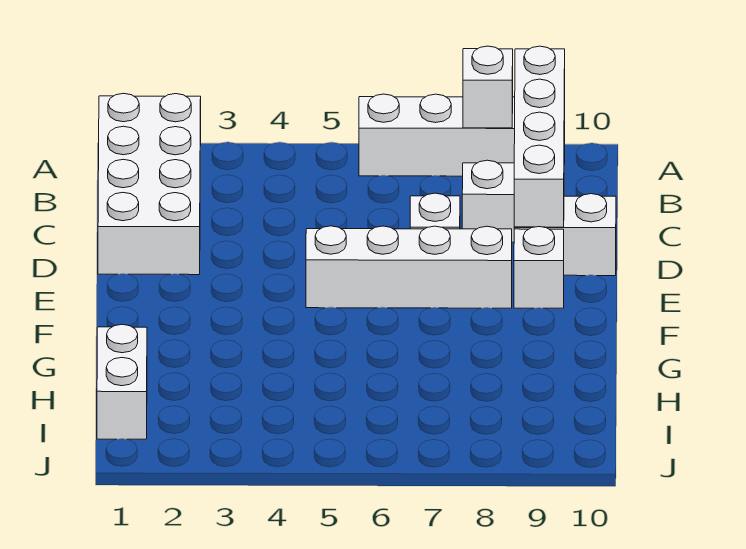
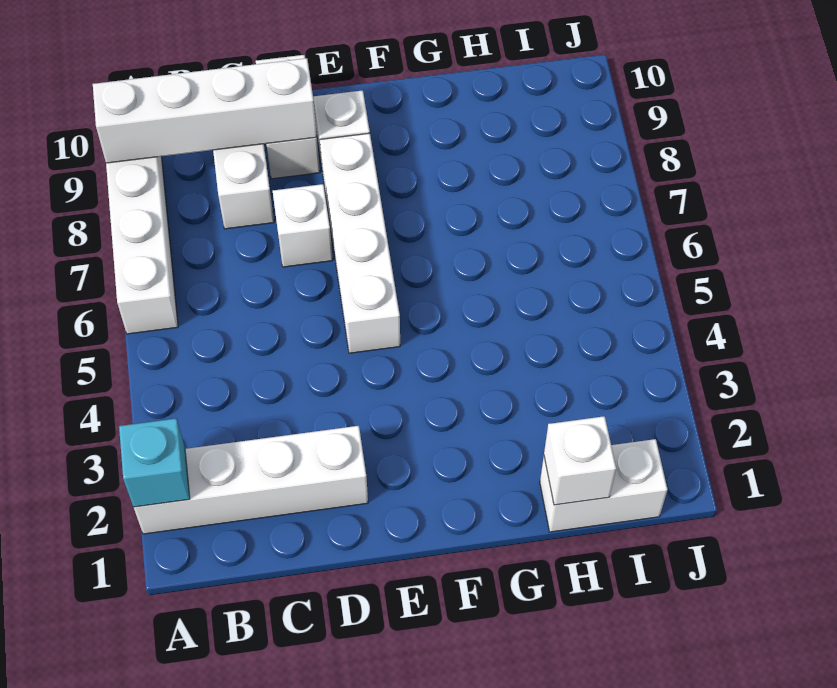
white 2x4 brick [98,93,201,275] -> white 1x4 brick [134,426,368,534]
none -> cyan 1x1 brick [119,418,190,507]
white 1x1 brick [463,46,513,128] -> white 1x1 brick moved to [544,416,616,505]

